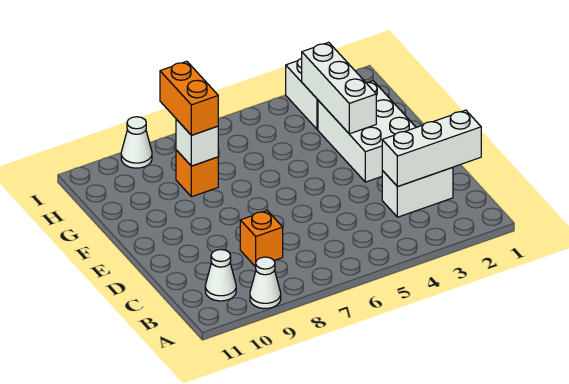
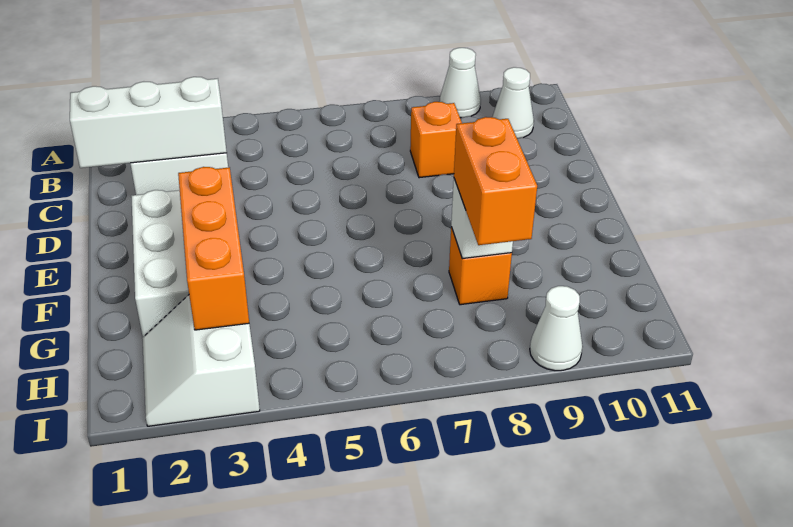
white 1x3 brick [302,42,376,134] -> orange 1x3 brick [178,167,249,330]

